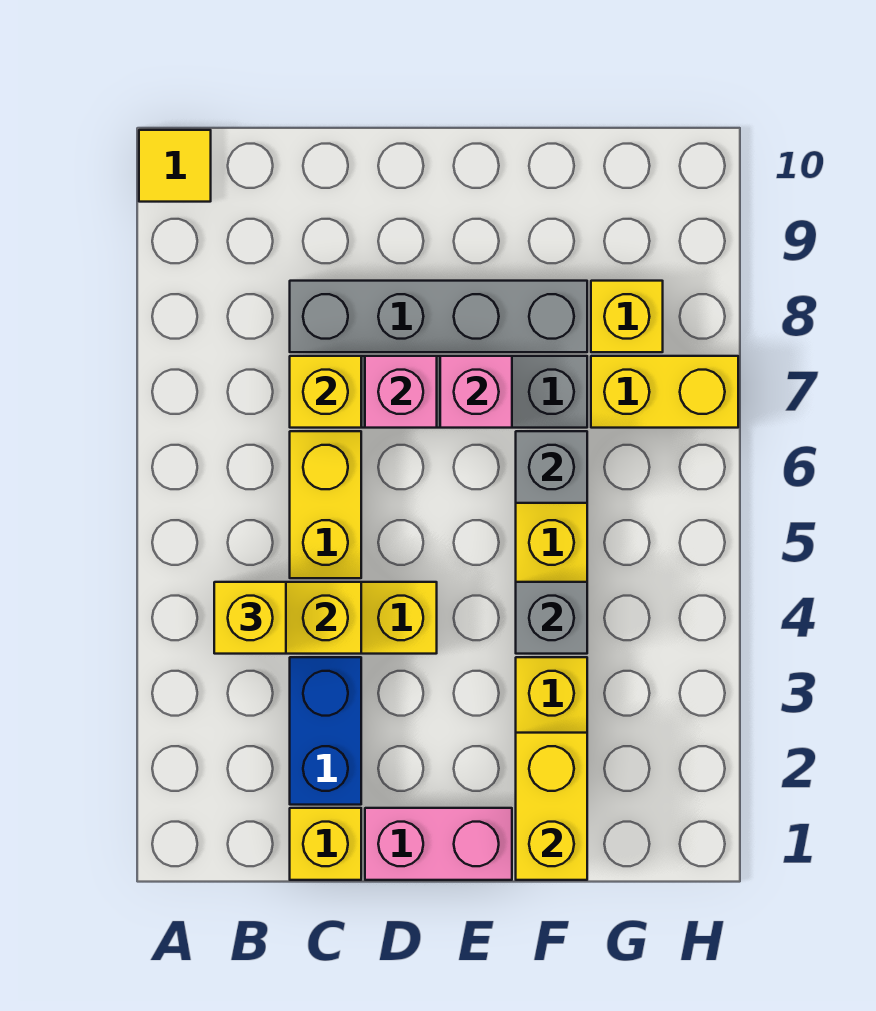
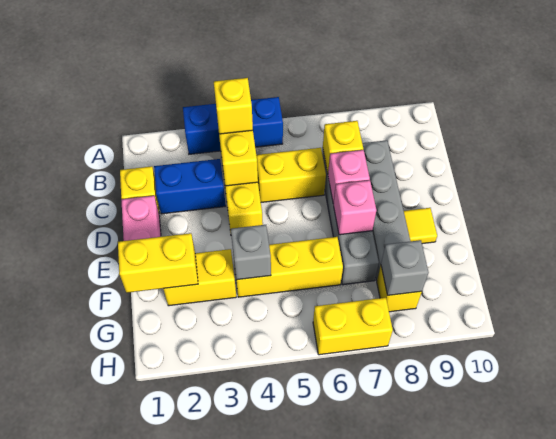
none -> blue 1x3 brick [183,97,283,154]
yellow 1x1 tile [139,130,211,202] -> yellow 1x1 tile moved to [404,208,437,244]
grey 1x1 brick [516,431,587,503] -> grey 1x1 brick moved to [381,240,429,295]
yellow 1x2 brick [591,356,738,428] -> yellow 1x2 brick turned to [313,298,393,355]

